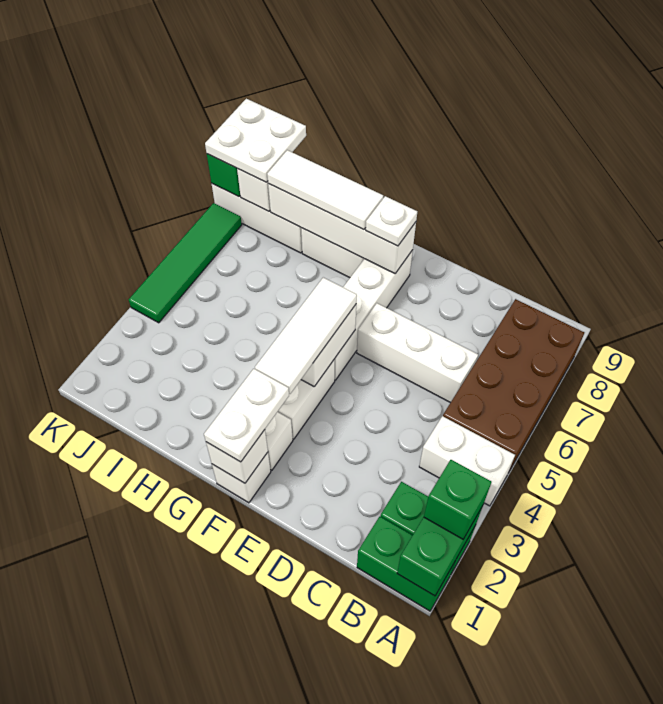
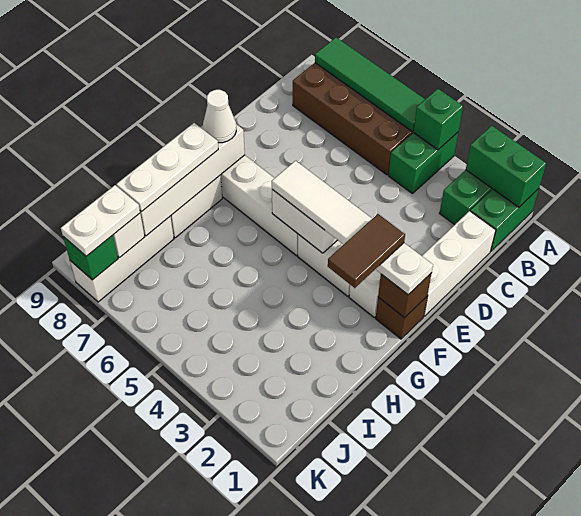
green 1x1 brick [424,460,491,539] -> green 1x1 brick moved to [413,89,463,150]
white 1x2 brick [419,416,515,506] -> green 1x2 brick [389,132,458,194]
white 1x3 brick [357,303,478,403] -> white 1x3 brick moved to [422,211,496,316]
white 1x1 brick [212,452,271,503] -> brown 1x1 brick [376,297,427,339]
white 1x1 brick [206,430,268,483] -> brown 1x1 brick [378,273,432,318]
none -> brown 1x2 tile [328,214,405,288]
white 1x1 plate [366,196,417,246] -> white 1x1 cone [203,90,236,143]
white 1x3 tile [267,150,383,230] -> white 1x3 plate [116,123,218,212]
white 2x2 plate [205,99,306,182] -> white 1x2 plate [61,185,140,256]
green 1x4 tile [129,203,242,323] -> green 1x4 tile moved to [315,38,425,131]

